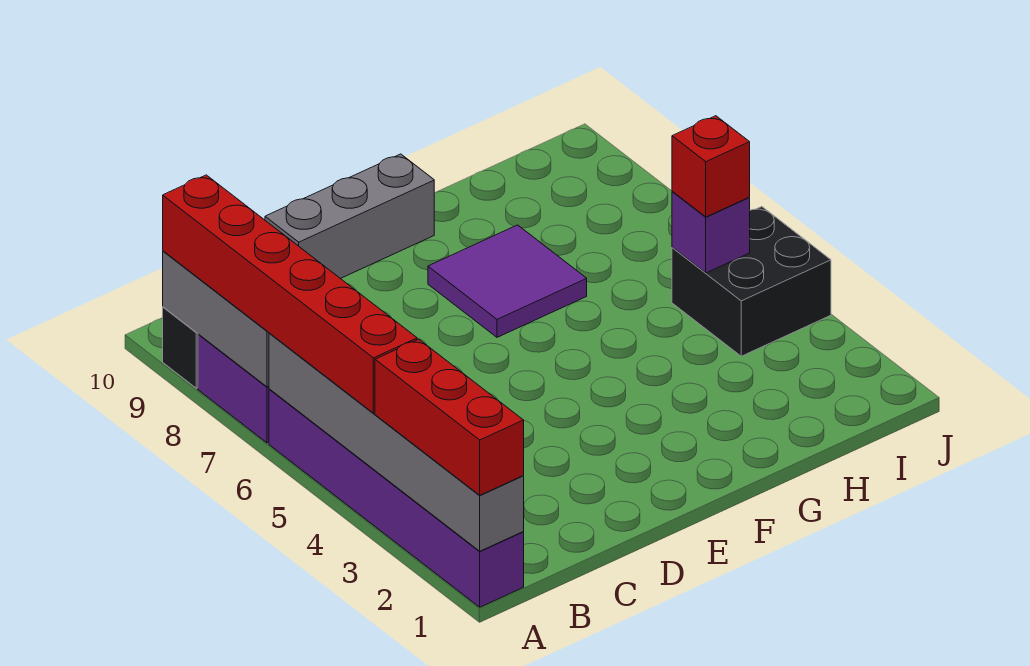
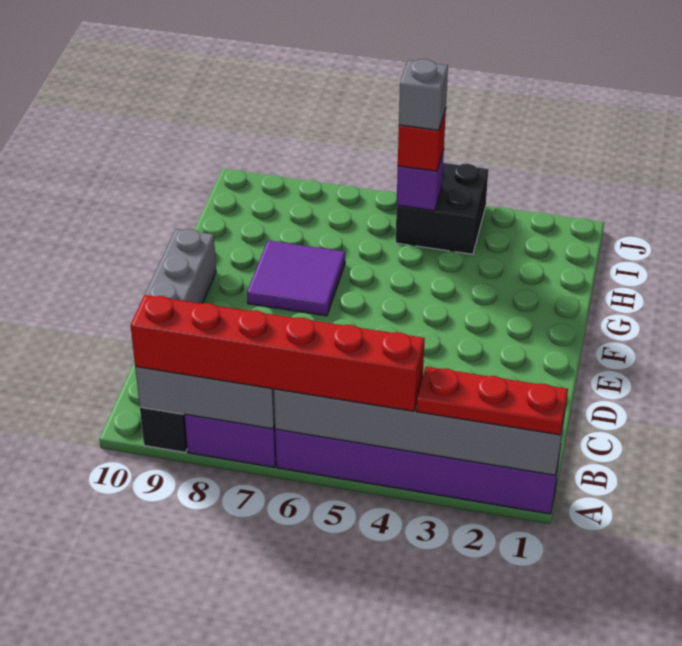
red 1x3 brick [375,339,524,495] -> red 1x3 plate [416,367,568,435]
none -> grey 1x1 brick [399,59,448,130]

